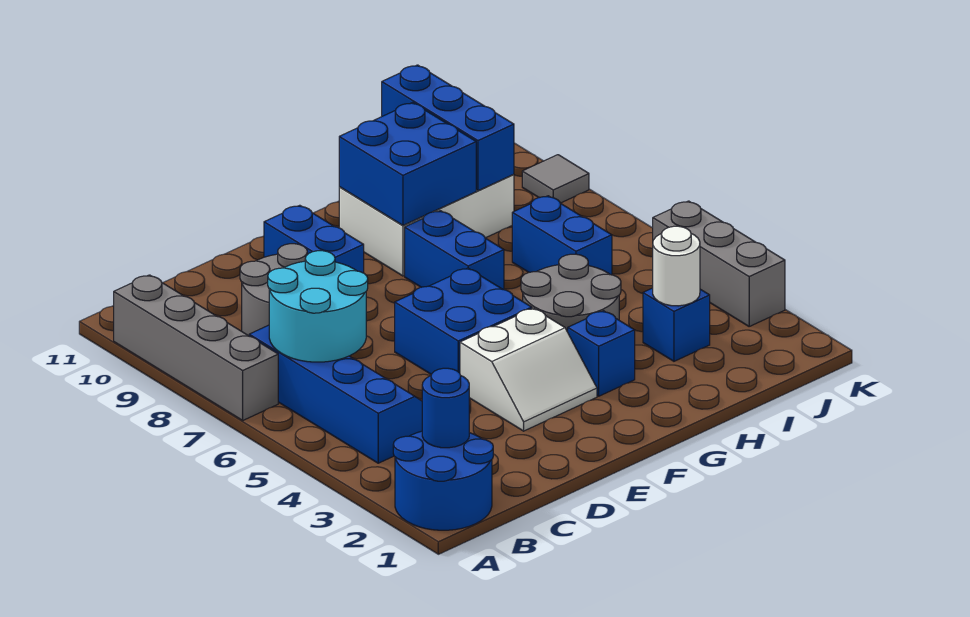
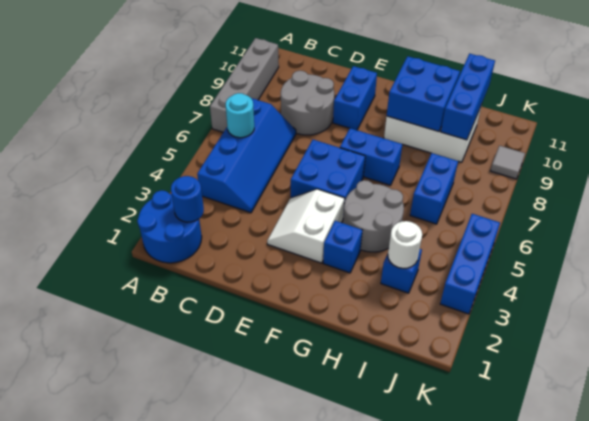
cyan 2x2 round brick [268,251,368,362] -> cyan 1x1 round brick [226,93,254,138]
white 2x2 slope [460,308,597,431] -> white 2x2 slope turned to [267,189,345,263]
blue 1x2 brick [405,211,504,290] -> blue 1x2 brick turned to [340,128,402,185]
grey 1x3 brick [653,201,785,326] -> blue 1x3 brick [440,214,500,314]

